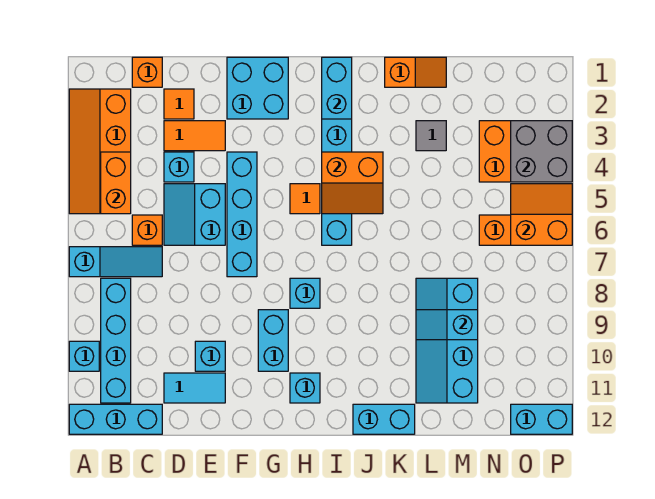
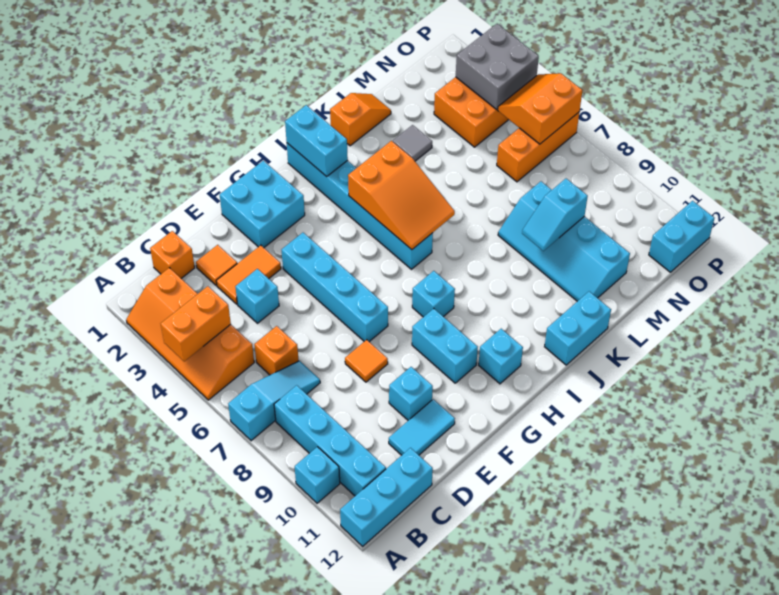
orange 1x2 brick [101,152,131,214] -> orange 1x2 brick turned to [161,286,231,362]
cyan 2x2 slope [164,184,225,245] -> none
orange 1x1 tile [290,184,320,214] -> orange 1x1 tile moved to [345,340,388,382]
orange 2x2 slope [322,152,383,214] -> orange 2x3 slope [348,141,455,250]

